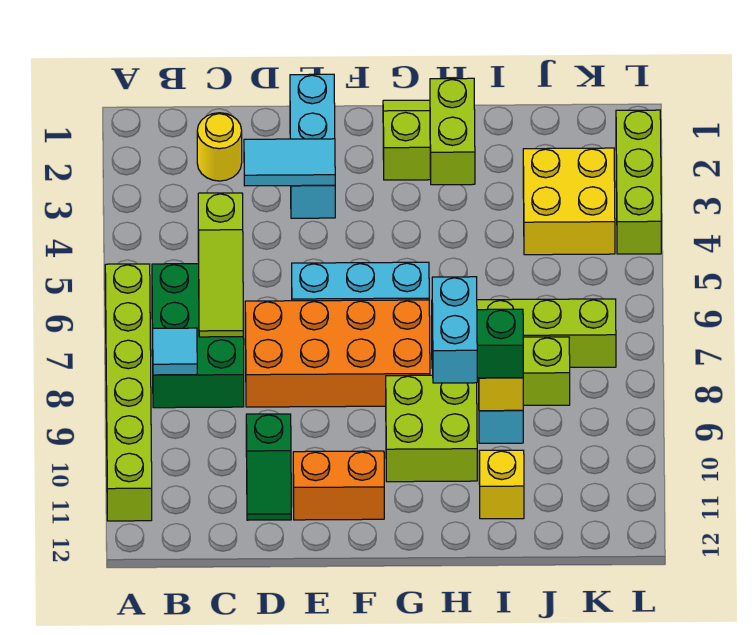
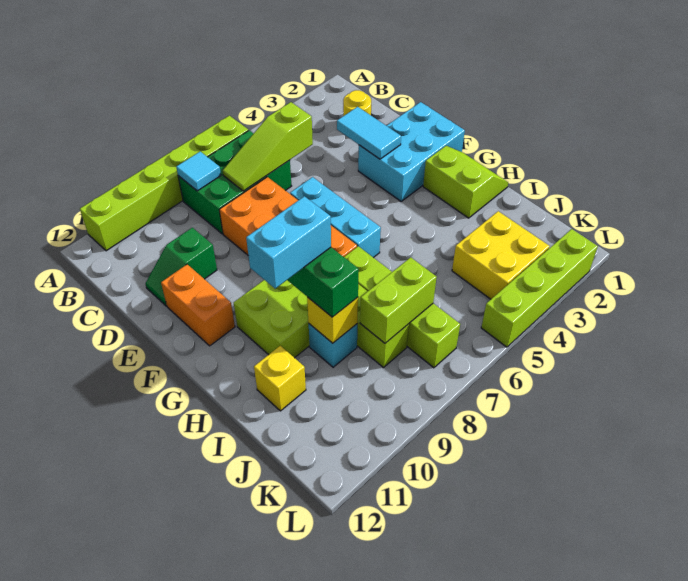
cyan 1x3 brick [290,74,335,218] -> cyan 2x3 brick [358,102,465,201]
lime 1x2 brick [430,78,475,185] -> lime 1x2 brick moved to [360,257,437,343]
lime 1x3 brick [616,110,661,254] -> lime 1x4 brick [481,229,598,347]

